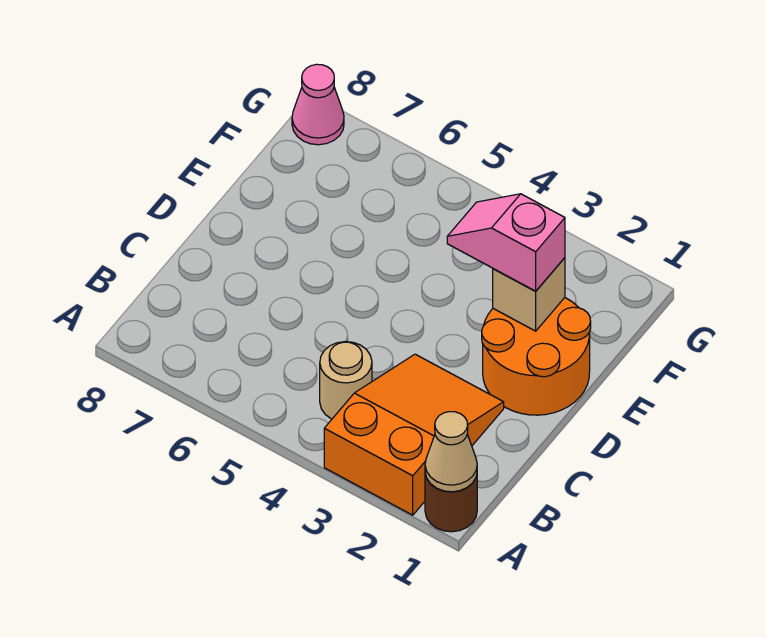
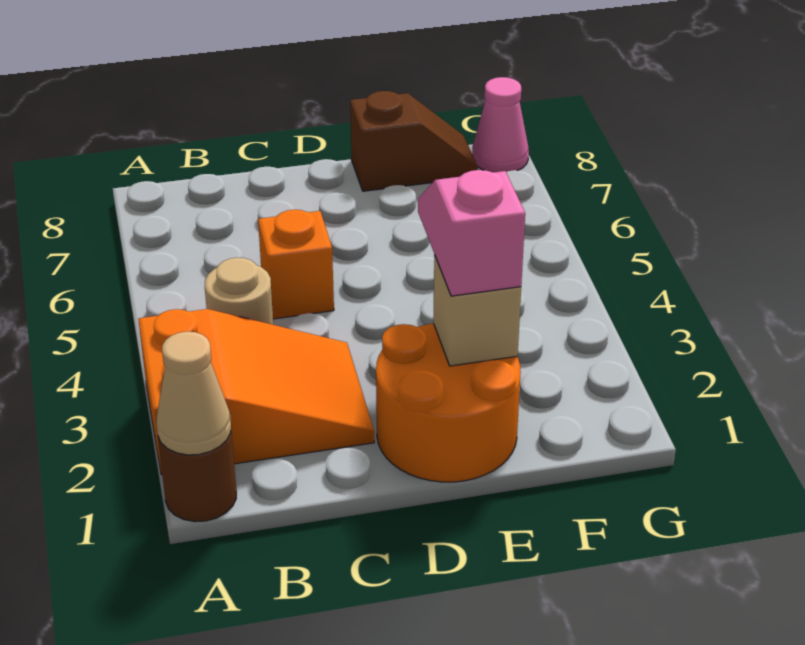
none -> orange 1x1 brick [258,210,334,319]
none -> brown 1x2 slope [350,91,478,191]

